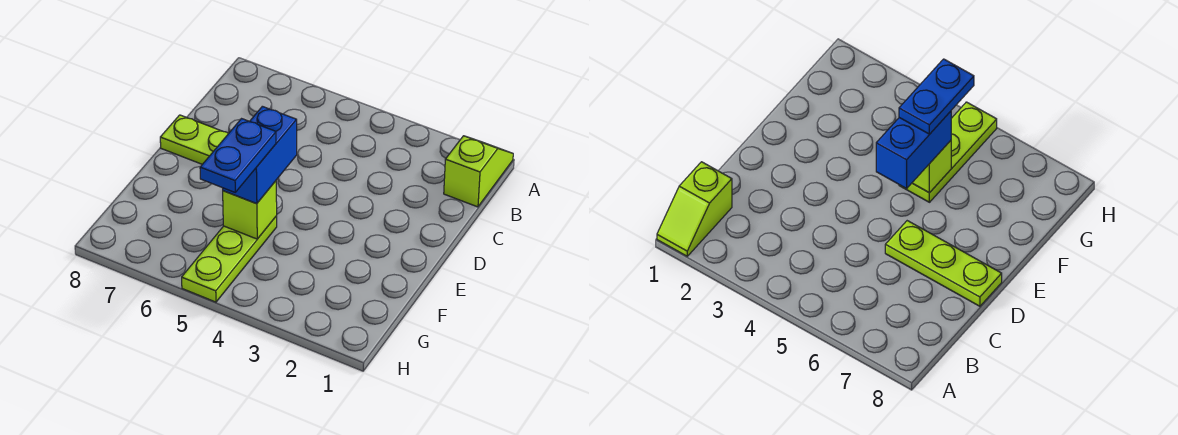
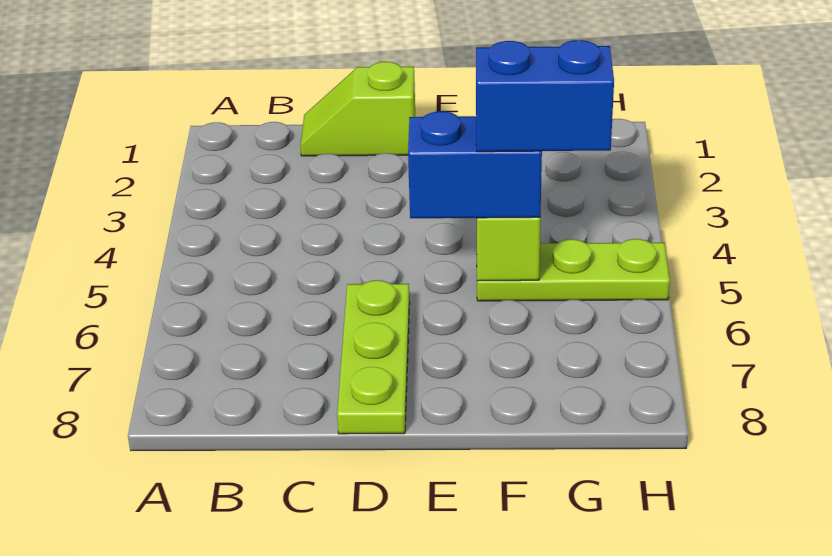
lime 1x2 slope [444,136,513,207] -> lime 1x2 slope moved to [300,62,415,156]
blue 1x2 plate [200,119,276,192] -> blue 1x2 brick [476,40,614,152]

